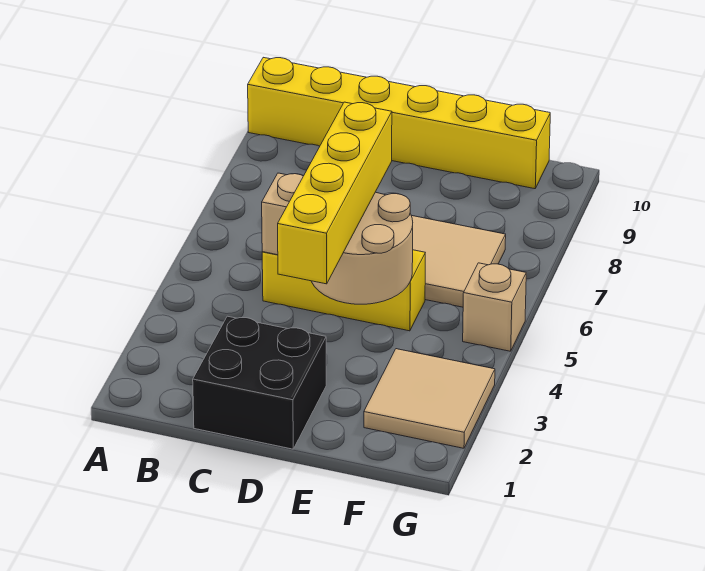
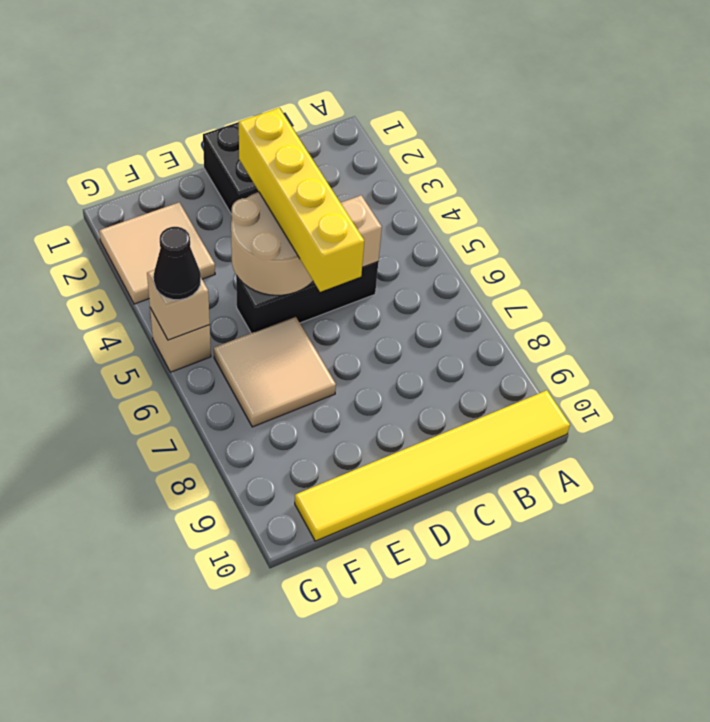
yellow 1x6 brick [248,57,550,189] -> yellow 1x6 tile [295,390,570,541]
yellow 1x3 brick [262,250,425,331] -> black 1x3 brick [236,262,378,333]
none -> tan 1x1 brick [147,270,210,340]
none -> black 1x1 cone [154,227,201,300]

